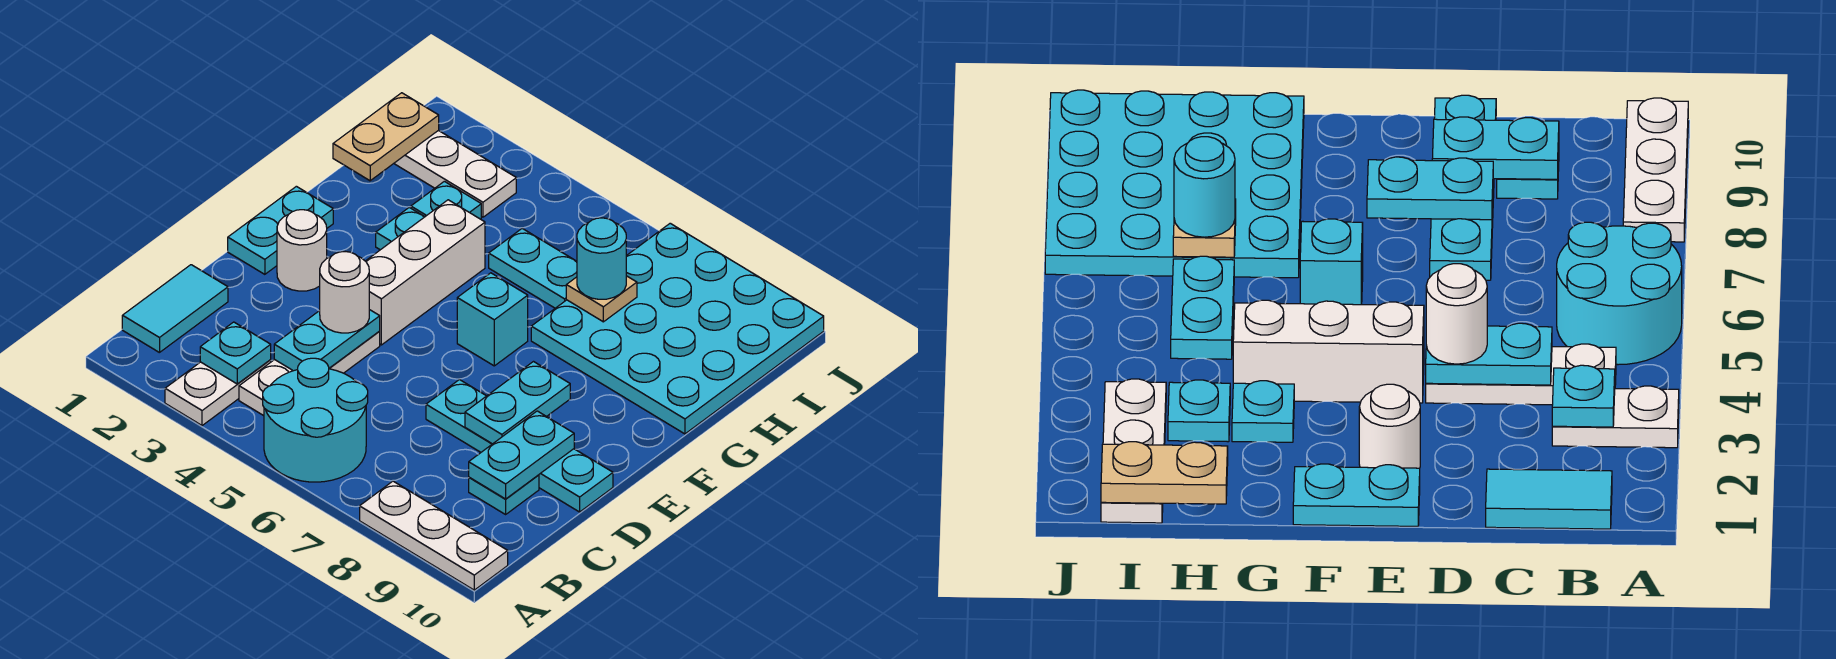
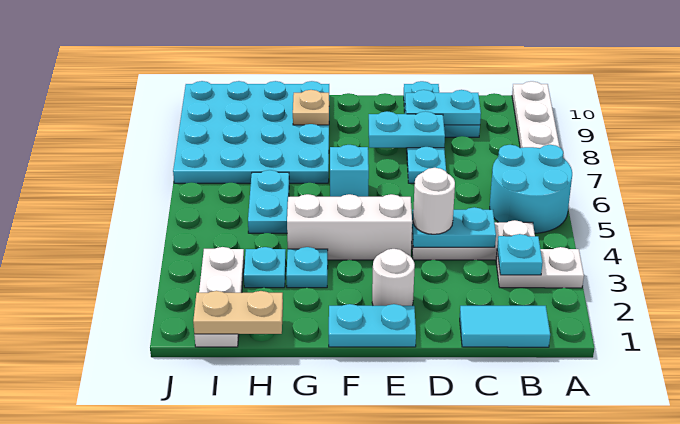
tan 1x1 plate [566,276,637,322] -> tan 1x1 plate moved to [293,90,329,125]
cyan 1x1 round brick [577,218,626,299] -> none

